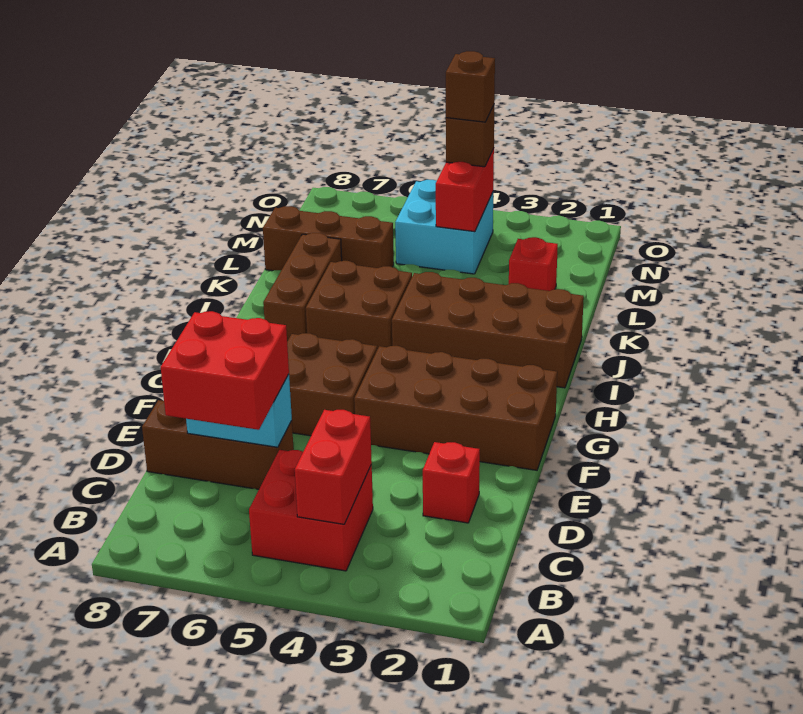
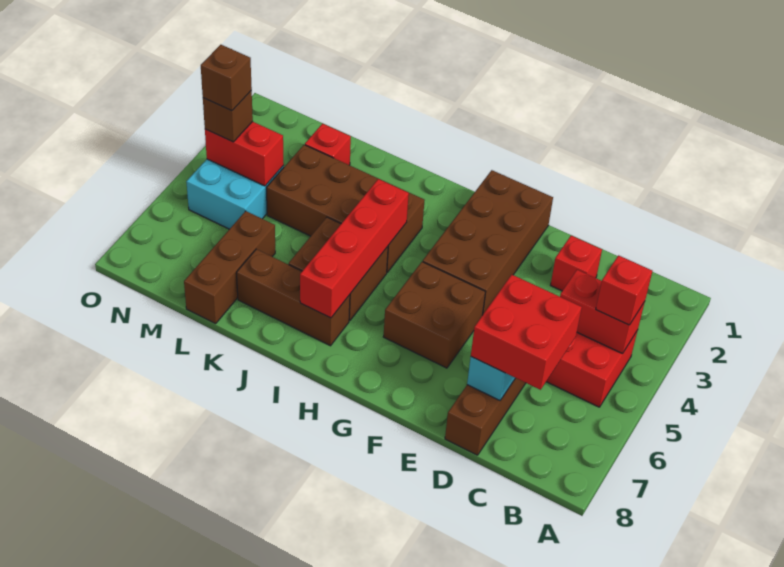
none -> red 1x1 brick [596,255,652,325]
brown 2x4 brick [392,272,584,388] -> brown 2x4 brick turned to [266,145,425,272]
none -> red 1x4 brick [300,179,409,318]

